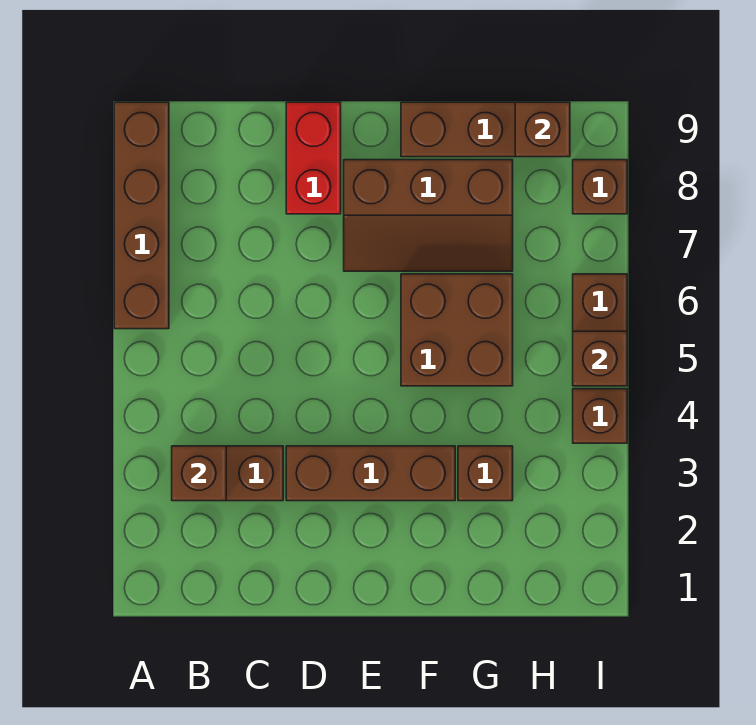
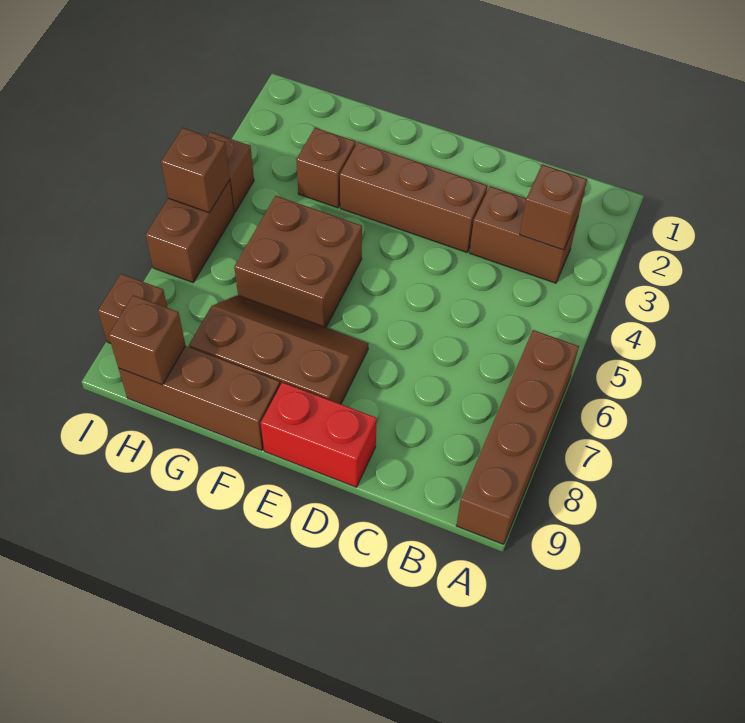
red 1x2 brick [286,102,341,214] -> red 1x2 brick turned to [261,382,377,487]

